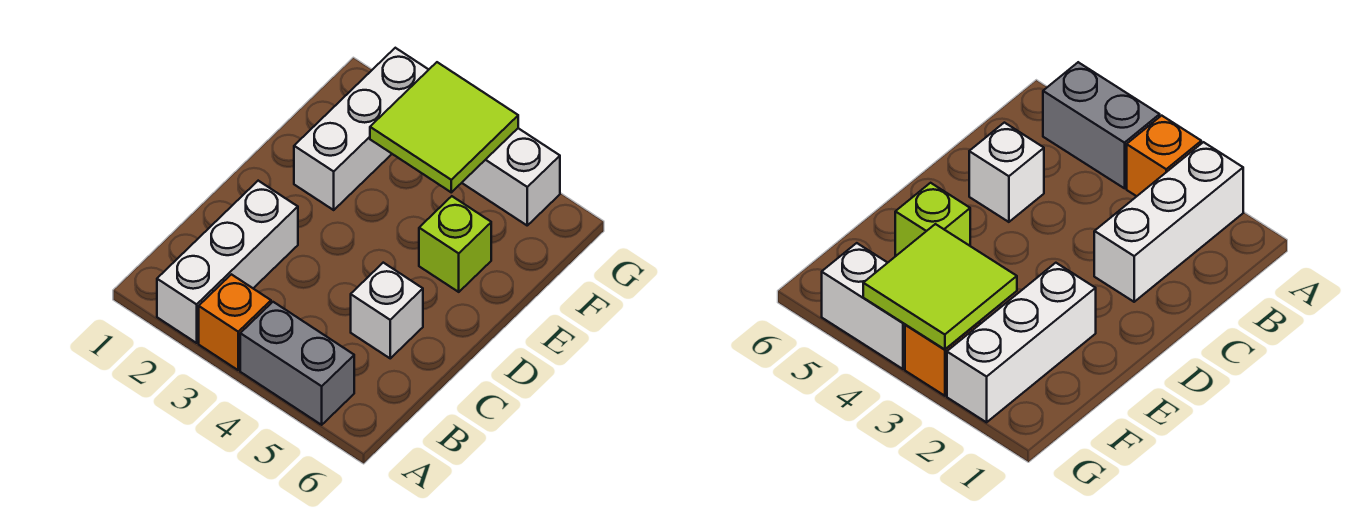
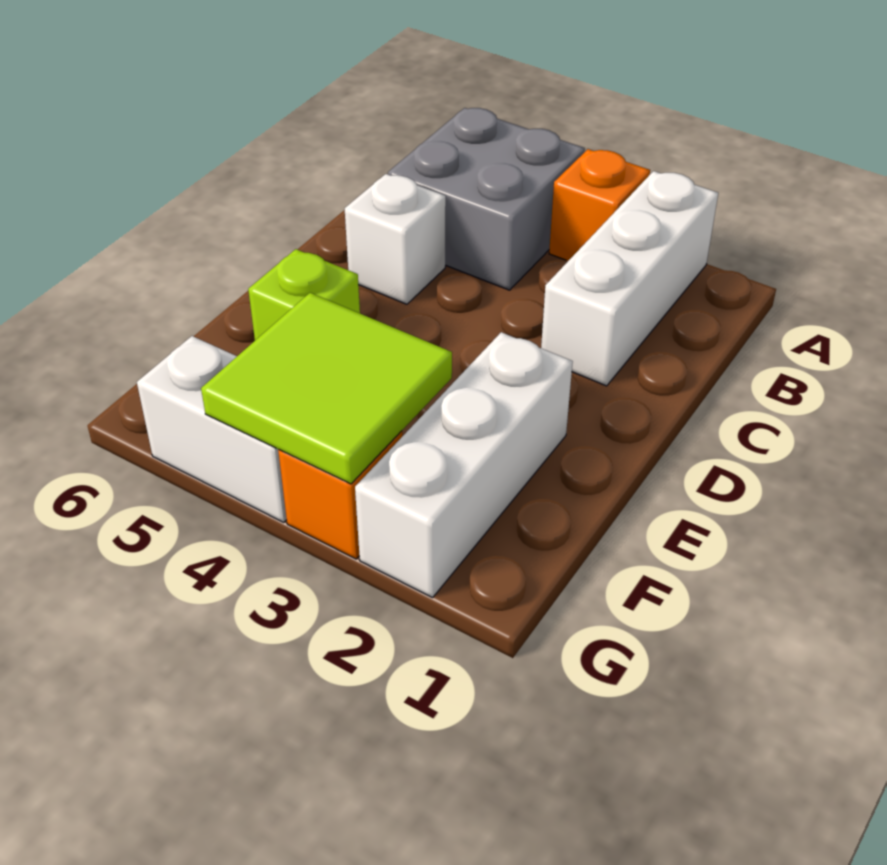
grey 1x2 brick [240,302,354,425] -> grey 2x2 brick [388,108,585,290]

